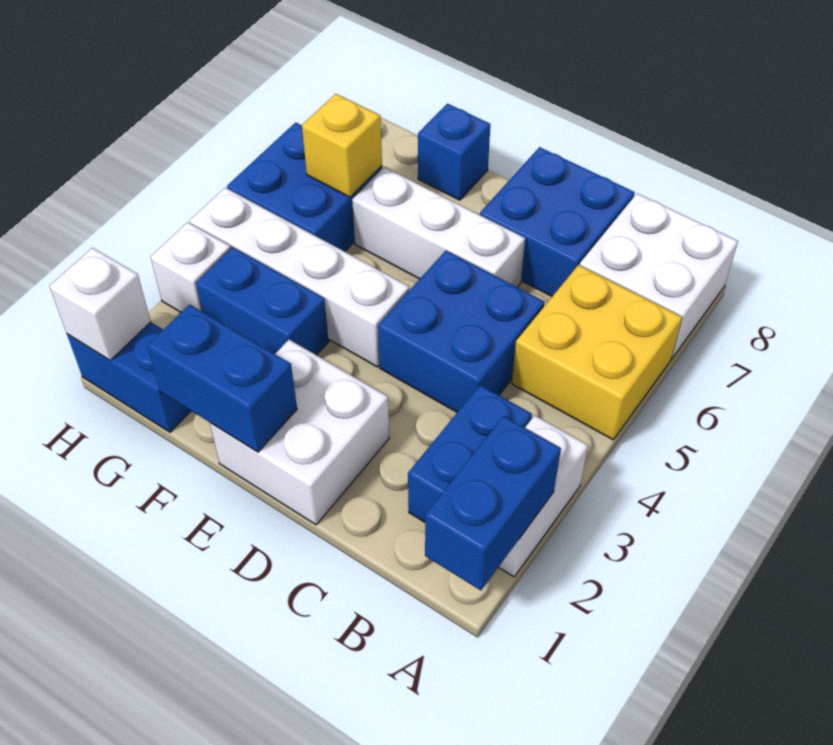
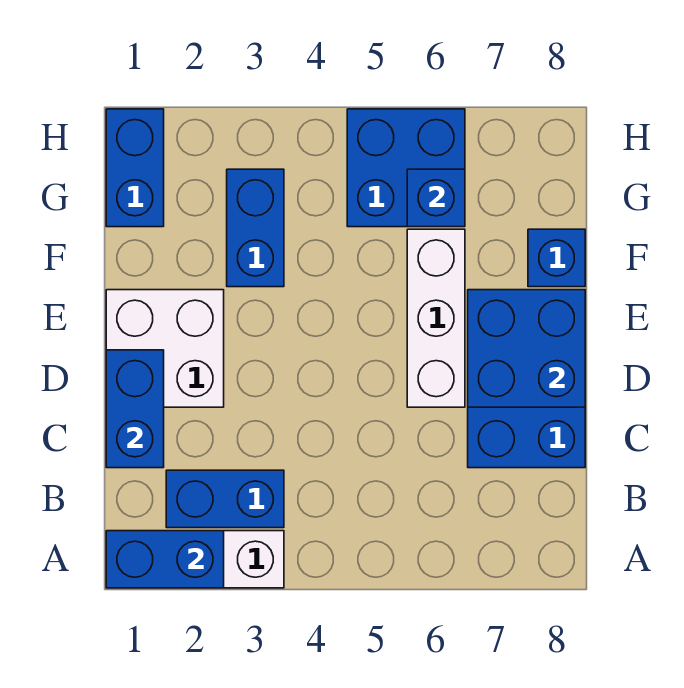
yellow 2x2 brick [512,265,682,440] -> none
white 2x2 brick [580,193,738,358] -> none
blue 2x2 brick [378,251,545,412] -> blue 2x2 brick moved to [468,290,585,407]
blue 1x2 brick [147,304,297,452] -> blue 1x2 brick moved to [106,350,164,468]
white 1x4 brick [190,188,409,367] -> none
yellow 1x1 brick [302,94,382,197] -> blue 1x1 brick [407,169,465,227]
white 1x1 brick [49,248,151,360] -> none
white 1x1 brick [151,222,231,312] -> none

